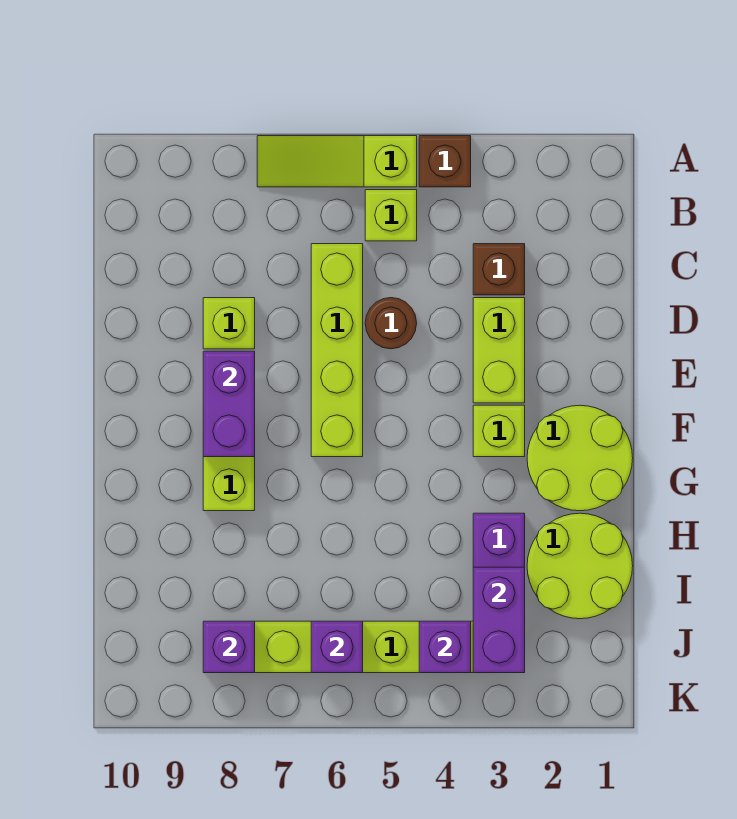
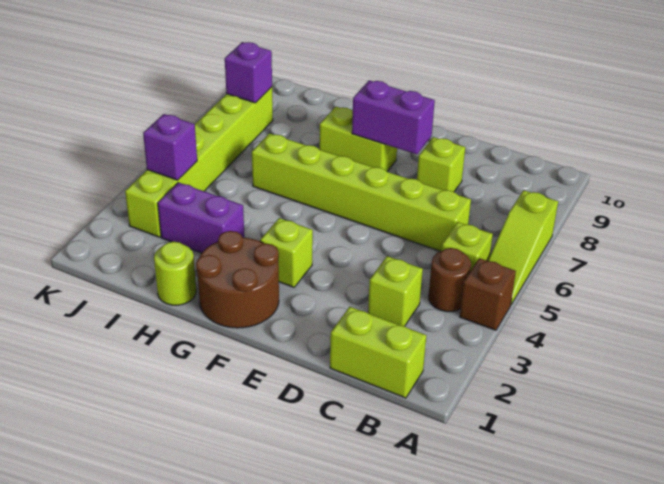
lime 1x3 slope [257,136,417,187] -> lime 1x3 slope turned to [488,190,558,304]
brown 1x1 brick [473,244,525,295] -> lime 1x1 brick [368,256,423,326]
lime 1x4 brick [311,244,363,457] -> lime 1x6 brick [252,133,471,251]
lime 1x2 brick [473,298,525,403] -> lime 1x2 brick moved to [330,307,426,398]
brown 1x1 round brick [365,298,417,349] -> brown 1x1 round brick moved to [429,248,471,312]
lime 2x2 round brick [527,405,633,511] -> brown 2x2 round brick [196,231,279,328]
lime 2x2 round brick [527,513,633,619] -> lime 1x1 round brick [154,242,196,305]
purple 1x2 brick [473,567,525,673] -> none
purple 1x1 brick [311,621,363,673] -> none

